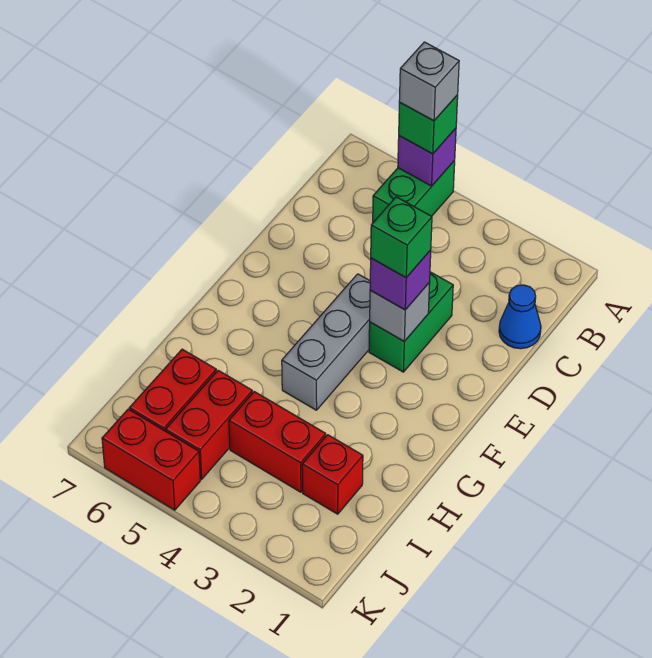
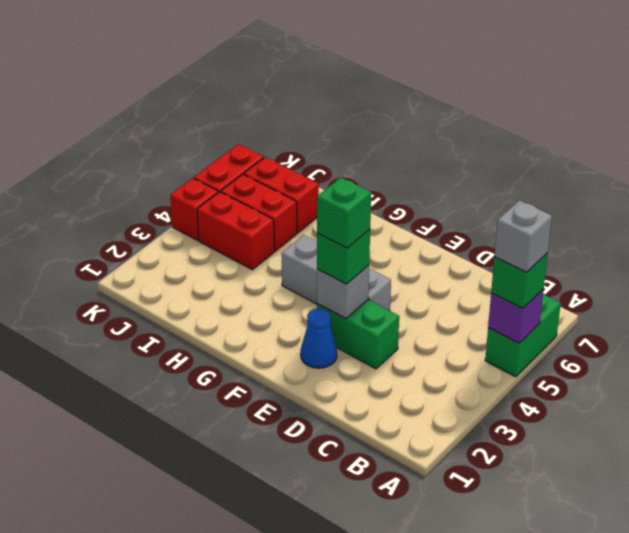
green 1x2 brick [373,161,455,222] -> green 1x2 brick turned to [485,294,561,377]
blue 1x1 cone [499,285,541,349] -> blue 1x1 cone moved to [301,308,337,368]
purple 1x1 brick [370,250,431,310] -> green 1x1 brick [317,230,370,284]
red 1x1 brick [302,435,363,514] -> red 1x1 brick moved to [170,178,218,240]
red 1x2 brick [229,392,326,492] -> red 1x2 brick turned to [197,192,274,270]

